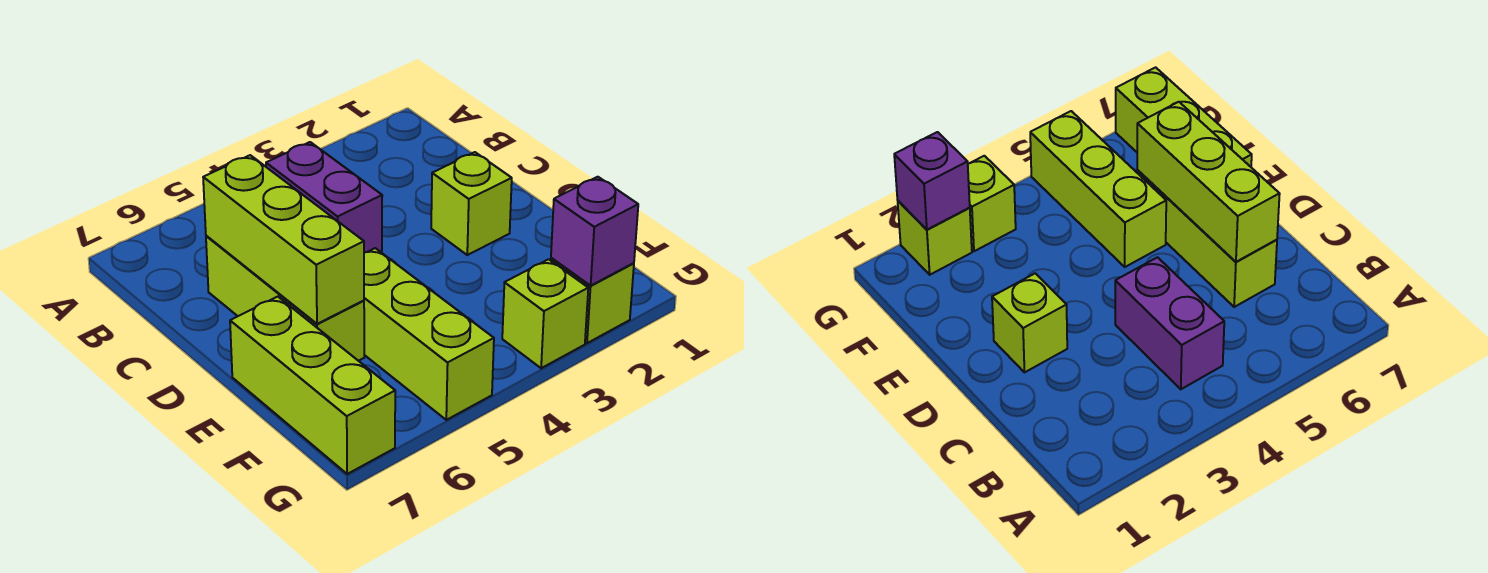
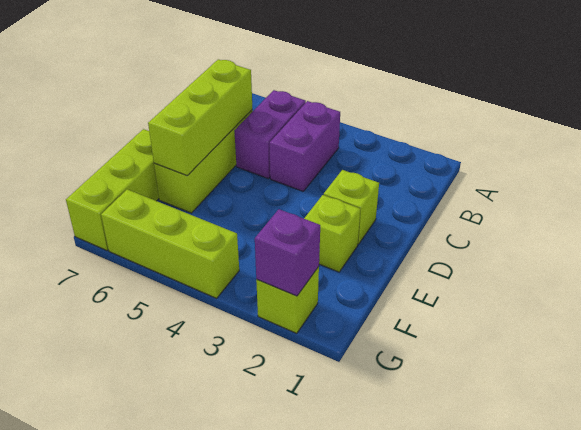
none -> purple 1x2 brick [234,90,306,179]
lime 1x3 brick [364,248,494,420] -> lime 1x3 brick turned to [101,189,239,298]
lime 1x1 brick [502,259,588,368] -> lime 1x1 brick moved to [304,195,360,272]

